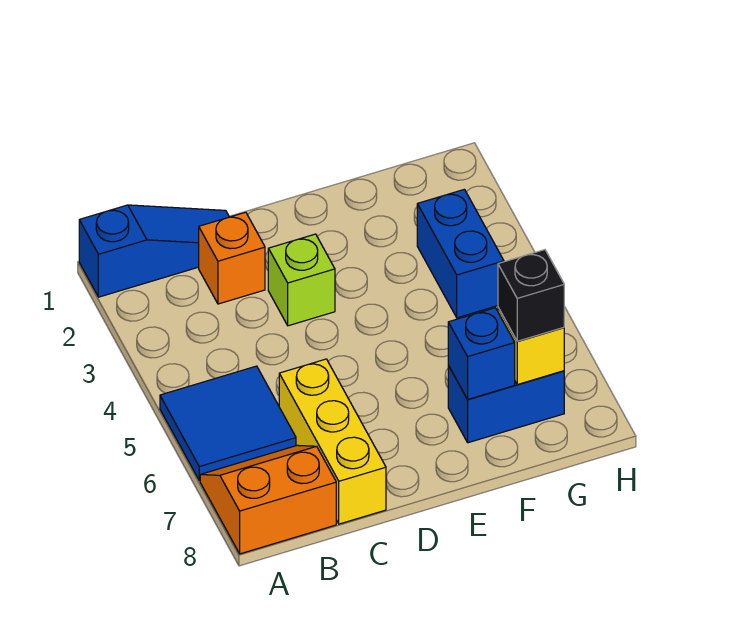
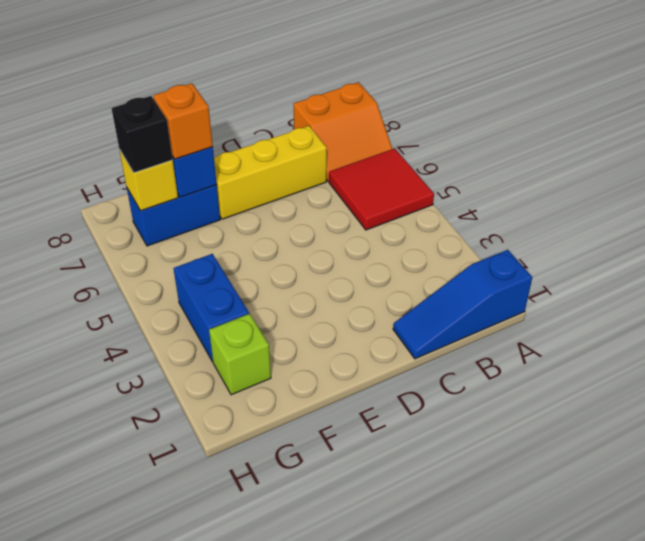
blue 2x2 tile [160,366,296,481] -> red 2x2 tile [329,148,434,230]
orange 1x1 brick [199,212,265,304] -> orange 1x1 brick moved to [153,83,213,159]
yellow 1x3 brick [279,359,386,524] -> yellow 1x3 brick turned to [214,126,327,219]
lime 1x1 brick [268,234,335,326] -> lime 1x1 brick moved to [209,314,271,395]

